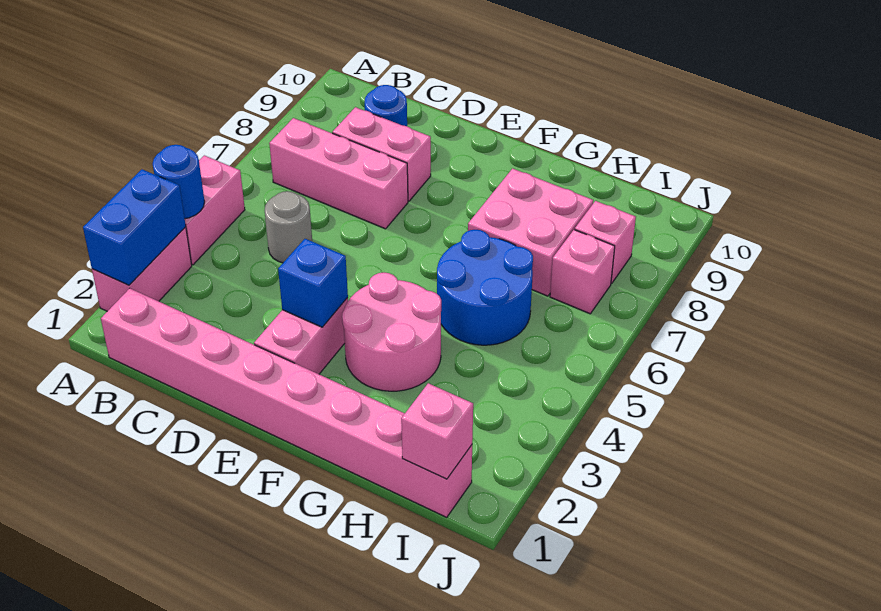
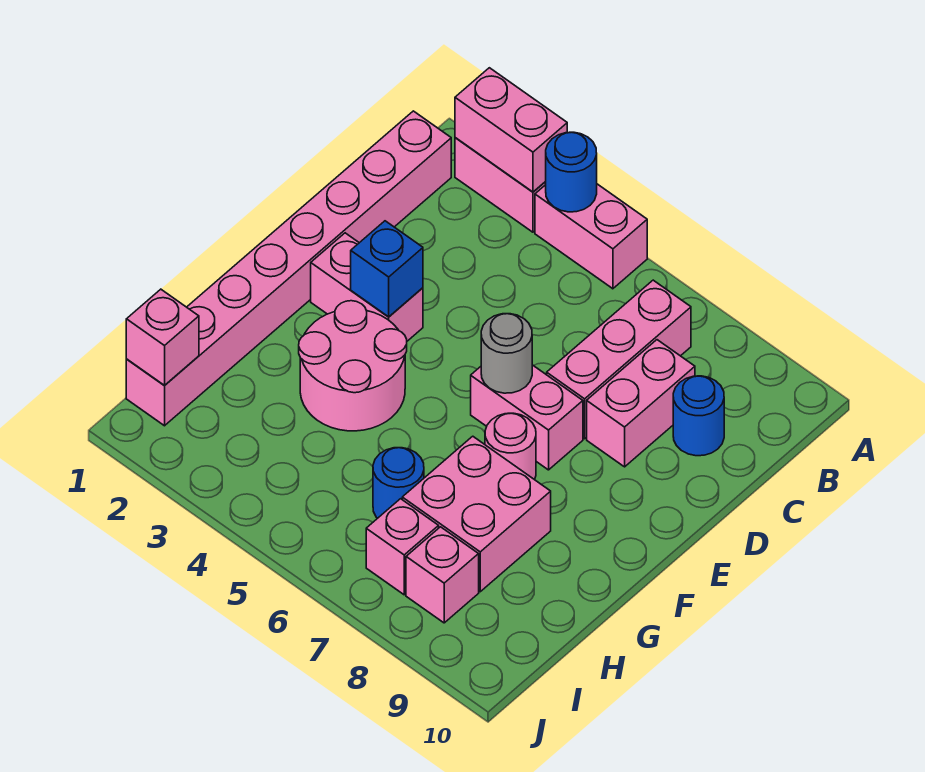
blue 1x2 brick [83,169,186,285] -> pink 1x2 brick [455,68,567,192]
grey 1x1 round brick [265,191,312,263] -> grey 1x1 round brick moved to [481,314,532,393]
none -> pink 1x2 brick [471,365,583,470]
none -> pink 1x1 round brick [485,413,536,480]
blue 2x2 round brick [437,230,533,345] -> blue 1x1 round brick [373,448,424,518]

